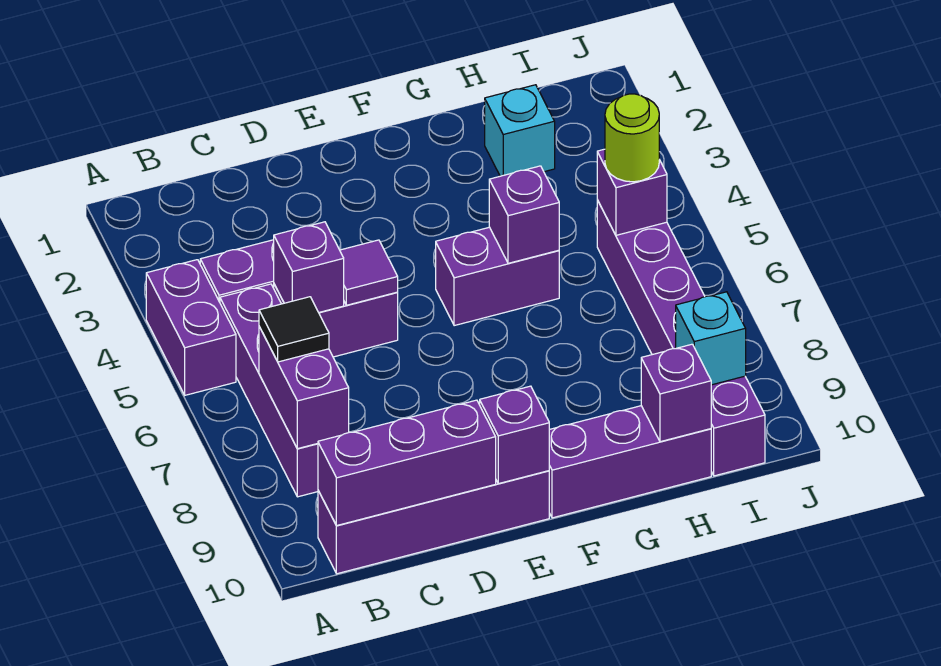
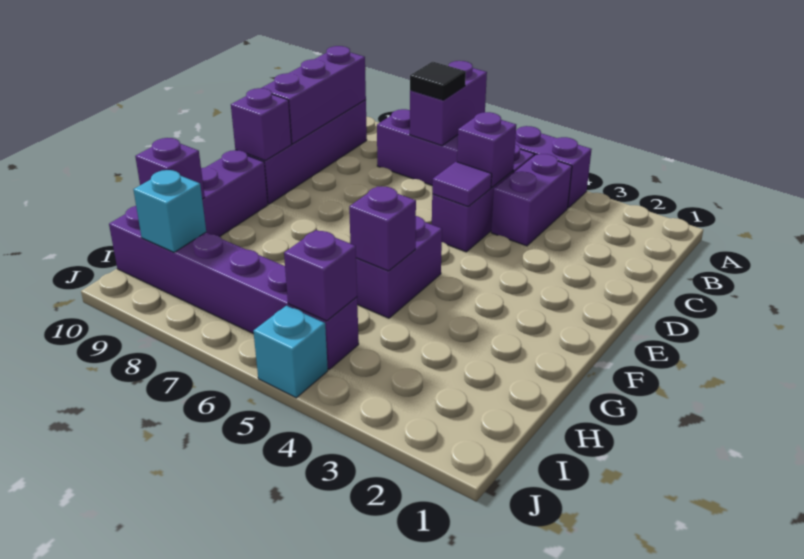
purple 1x2 brick [259,327,349,449] -> purple 1x2 brick turned to [410,61,487,146]
cyan 1x1 brick [485,85,555,176] -> cyan 1x1 brick moved to [253,306,328,398]
lime 1x1 round brick [605,94,659,182] -> none

